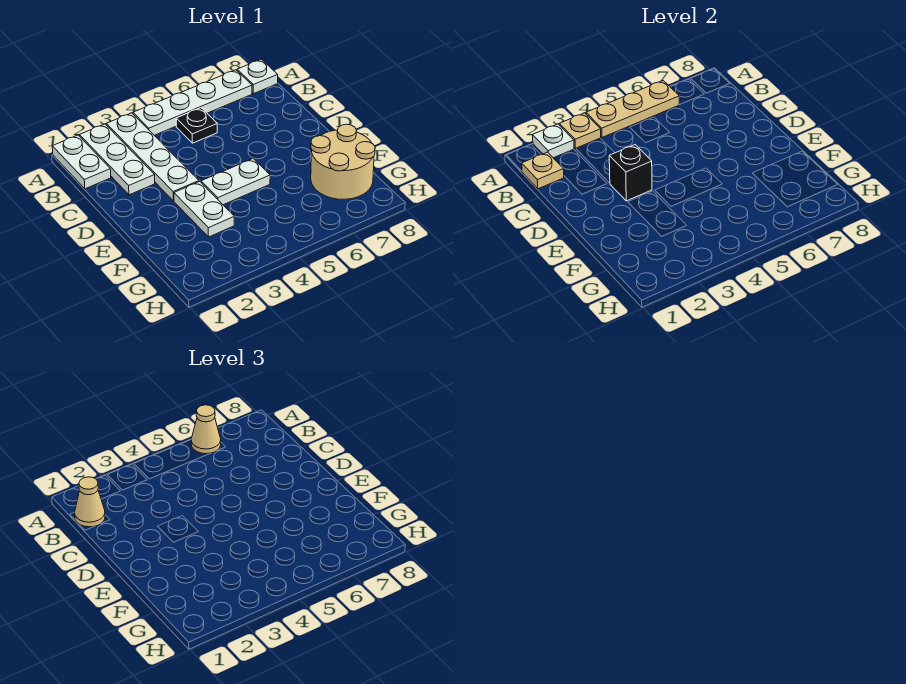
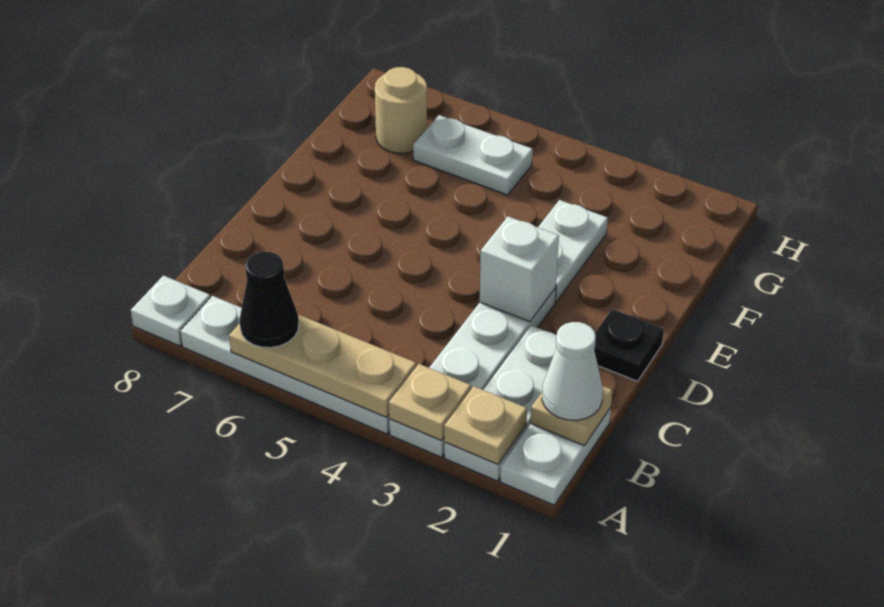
white 1x1 plate [533,124,574,158] -> tan 1x1 plate [444,386,527,464]
tan 1x1 cone [191,405,221,454] -> black 1x1 cone [240,252,299,348]
tan 1x1 cone [75,477,105,527] -> white 1x1 cone [542,322,603,420]
black 1x1 plate [176,108,217,143] -> black 1x1 plate moved to [594,309,664,381]
black 1x1 brick [609,145,652,201] -> white 1x1 brick [480,216,559,322]
white 1x2 plate [201,159,270,205] -> white 1x2 plate moved to [413,115,533,195]
tan 2x2 round brick [311,124,375,199] -> tan 1x1 round brick [375,67,427,153]

